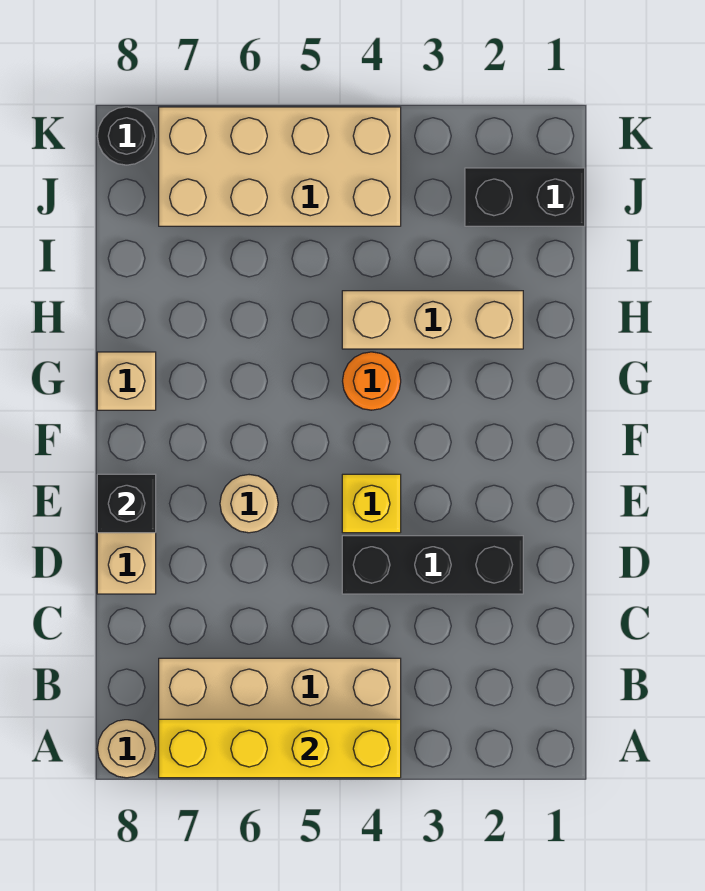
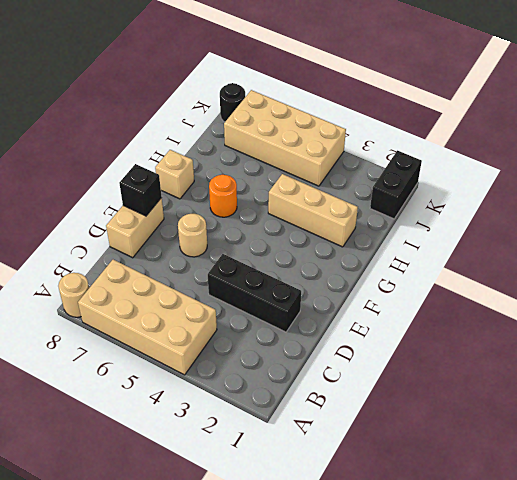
yellow 1x4 brick [159,719,401,778] -> none
yellow 1x1 brick [342,474,401,533] -> none
orange 1x1 round brick [343,352,401,410] -> orange 1x1 round brick moved to [209,175,237,217]
black 1x2 brick [465,168,585,226] -> black 1x2 brick turned to [370,151,422,219]

